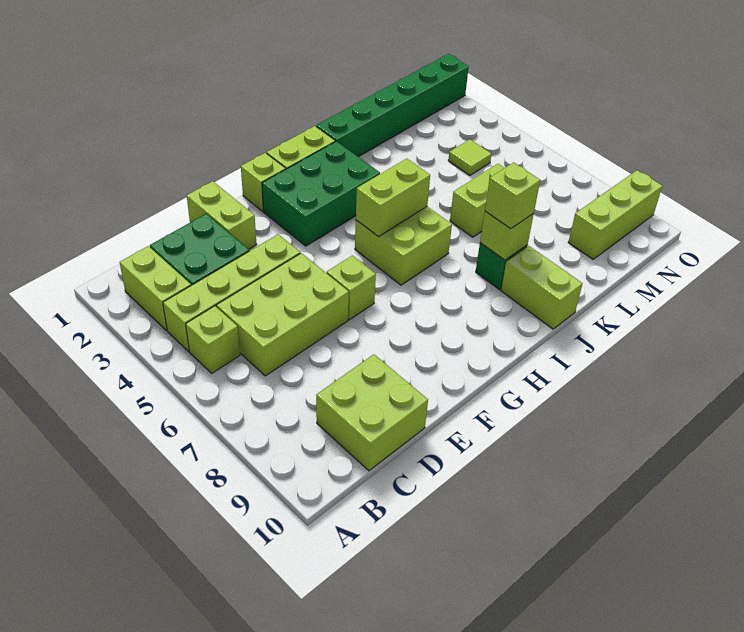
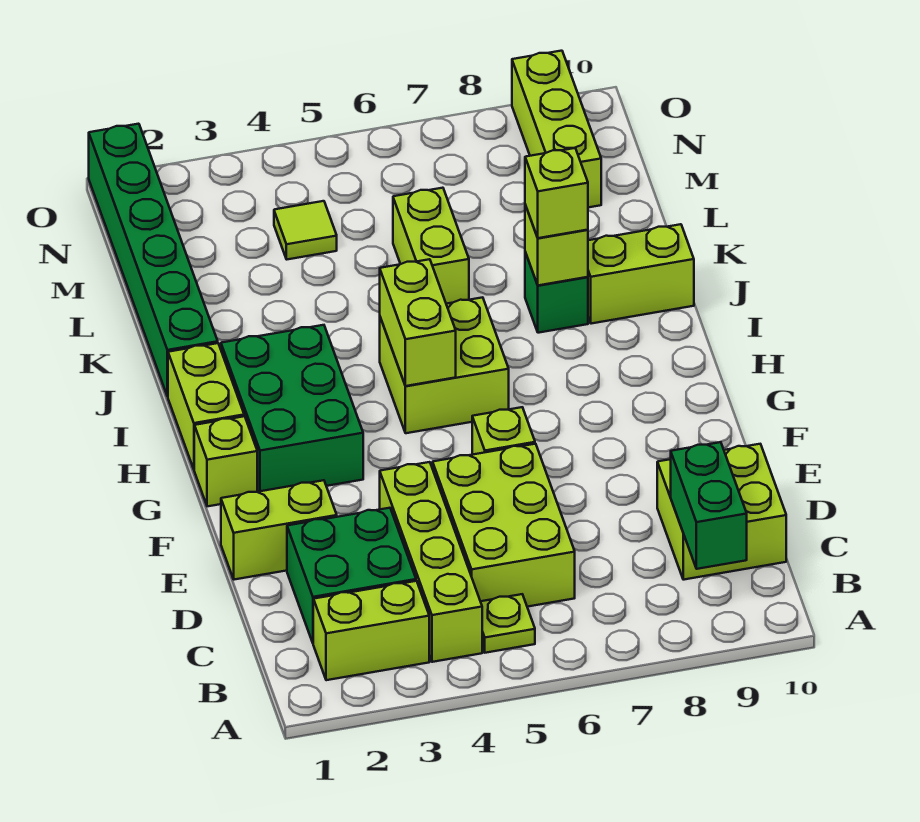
lime 1x1 brick [186,306,240,373] -> lime 1x1 plate [481,594,535,653]
none -> green 1x2 brick [671,442,747,569]

